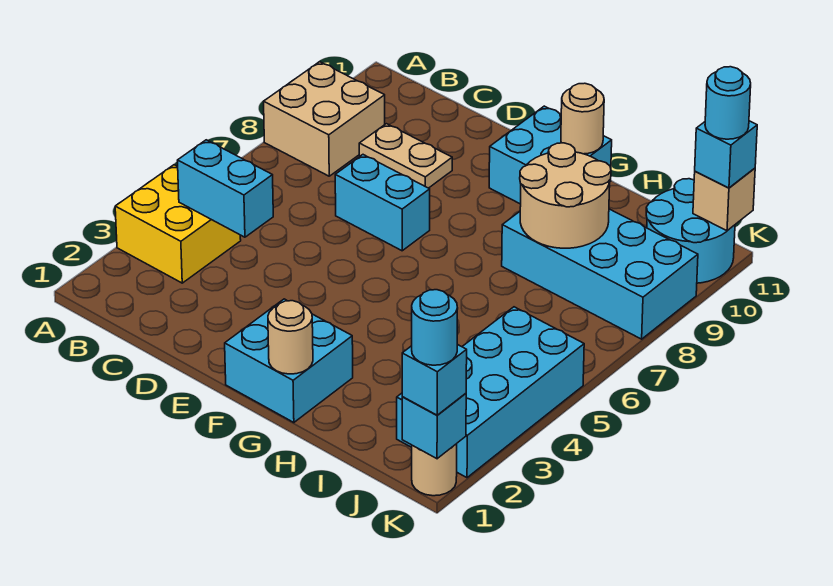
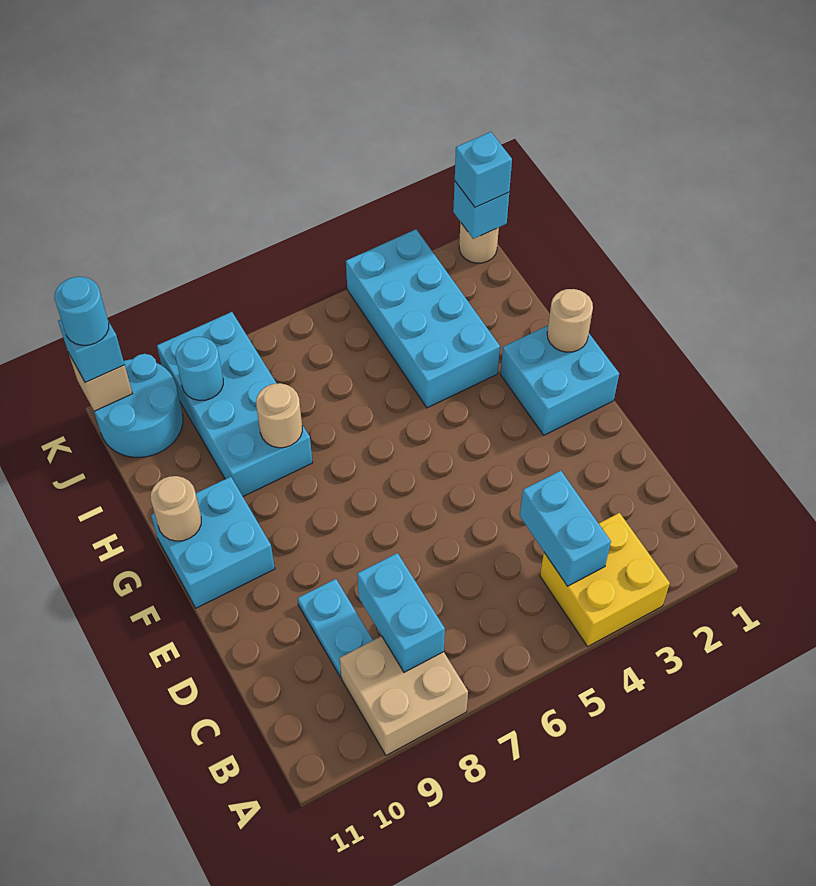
tan 1x2 plate [359,124,452,188] -> cyan 1x2 plate [298,579,373,677]
cyan 1x2 brick [335,155,430,251] -> cyan 1x2 brick moved to [357,553,445,672]
tan 2x2 round brick [520,143,611,248] -> tan 1x1 round brick [256,383,302,448]
cyan 2x4 brick [397,307,584,478] -> cyan 2x4 brick turned to [346,229,500,408]
cyan 1x1 round brick [412,290,458,365] -> cyan 1x1 round brick moved to [176,337,223,400]

